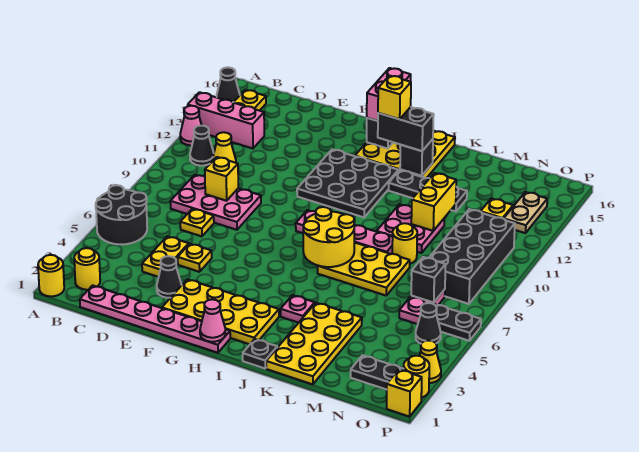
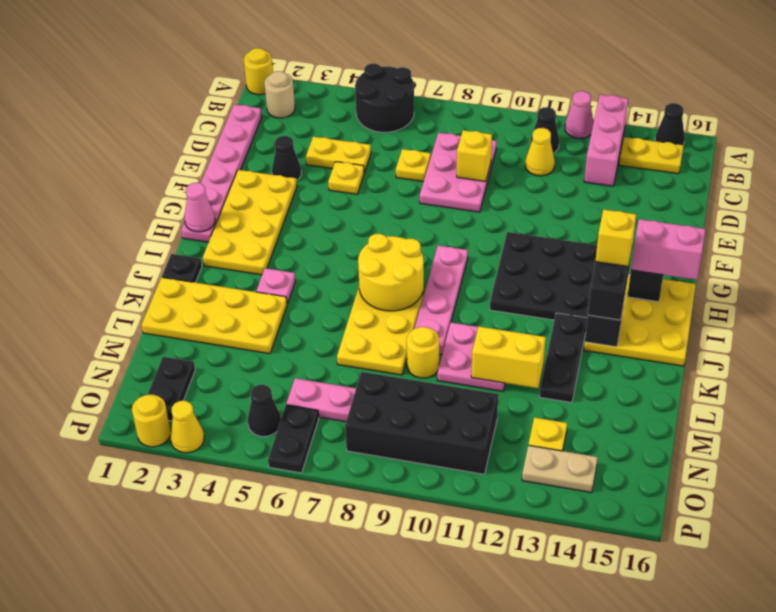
yellow 1x1 round brick [74,248,100,290] -> tan 1x1 round brick [264,71,295,118]
black 1x1 brick [411,257,446,303] -> none
yellow 1x1 brick [387,369,422,417] -> none

